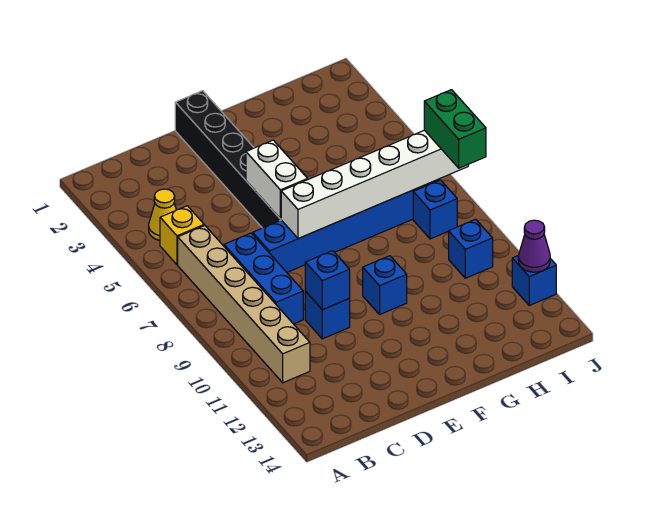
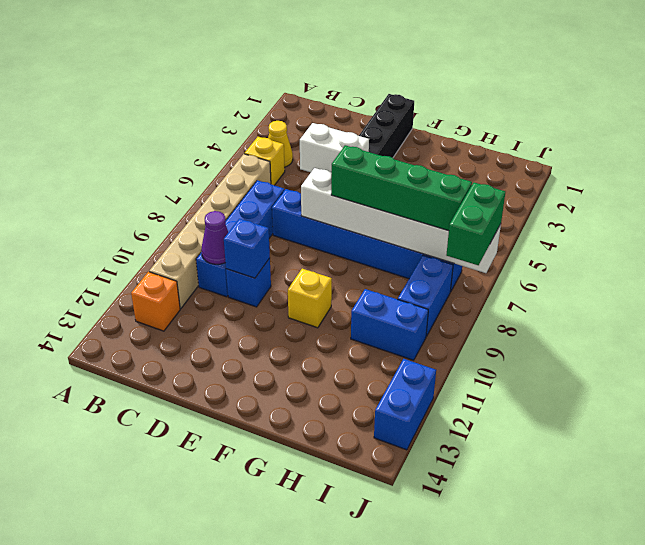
none -> orange 1x1 brick [131,272,180,331]
blue 1x3 brick [224,233,303,324] -> blue 1x4 brick [196,180,284,297]
white 1x2 brick [246,140,308,219] -> white 1x2 brick turned to [300,123,369,173]
none -> green 1x4 brick [331,145,472,231]
blue 1x1 brick [363,256,407,314] -> yellow 1x1 brick [288,269,332,328]
blue 1x1 brick [413,180,457,239] -> blue 1x2 brick [398,255,453,337]
blue 1x1 brick [449,219,493,278] -> blue 1x2 brick [351,289,428,360]
blue 1x1 brick [512,256,556,305] -> blue 1x2 brick [374,359,436,450]
purple 1x1 cone [518,220,550,272] -> purple 1x1 cone moved to [201,211,228,264]

